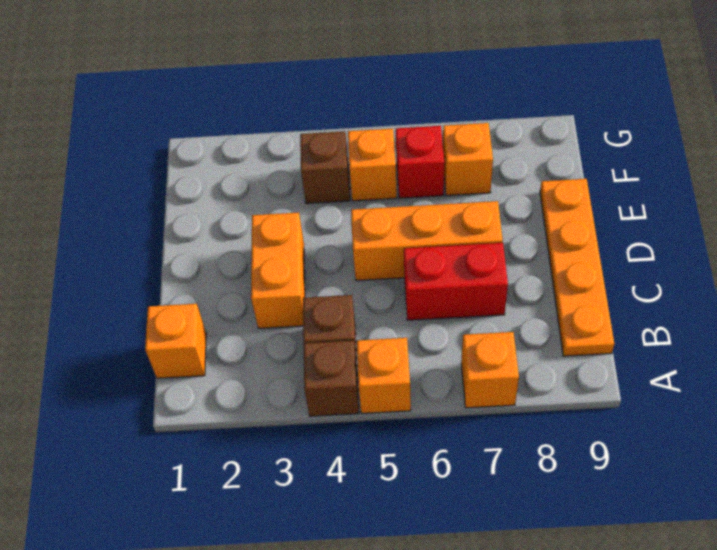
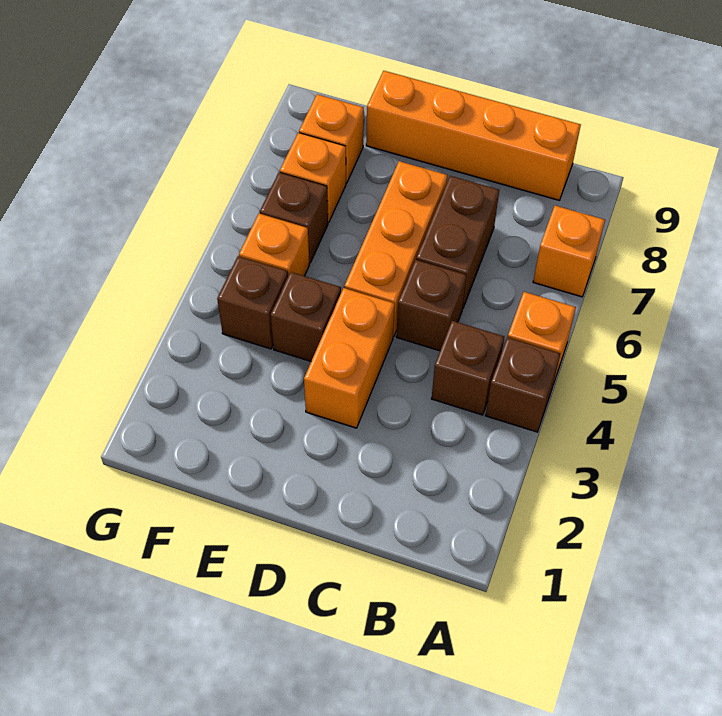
orange 1x1 brick [145,304,206,378] -> orange 1x1 brick moved to [299,94,364,183]
orange 1x4 plate [540,179,614,356] -> orange 1x4 brick [366,71,581,200]
orange 1x2 brick [251,212,305,328] -> orange 1x2 brick turned to [304,288,395,428]
none -> brown 1x1 brick [396,260,467,351]
red 1x2 brick [404,243,508,320] -> brown 1x2 brick [416,176,499,307]
none -> brown 1x1 brick [271,272,341,361]
red 1x1 brick [396,126,444,198] -> brown 1x1 brick [260,172,328,263]

